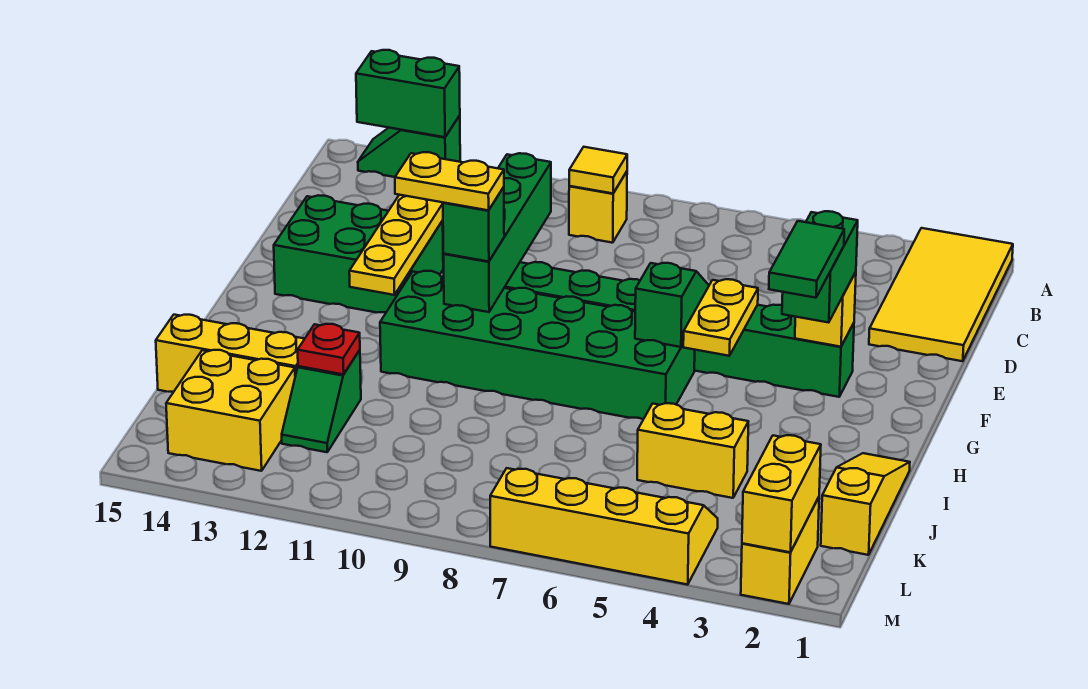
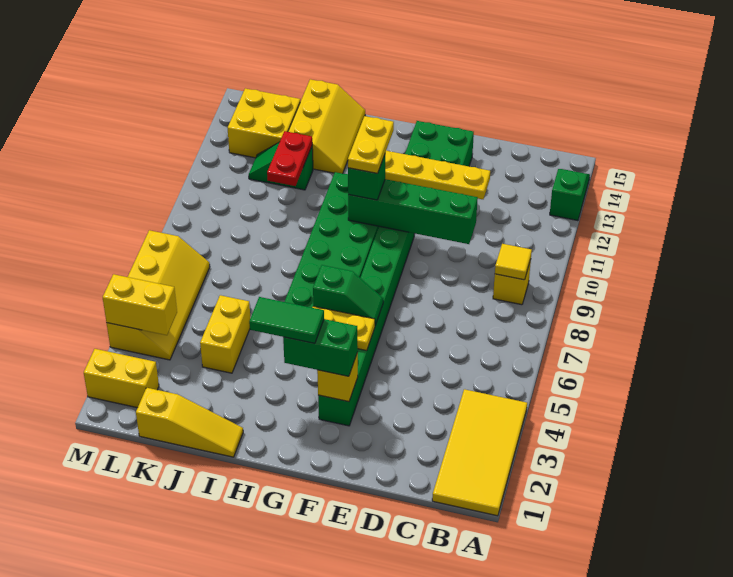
yellow 2x4 tile [869,228,1013,361] -> yellow 2x4 tile turned to [432,389,527,516]
green 1x2 brick [356,50,460,137] -> none
red 1x1 plate [298,324,360,374] -> red 1x2 plate [267,131,312,186]
yellow 1x2 brick [742,435,821,552] -> yellow 1x2 brick moved to [103,274,177,335]

